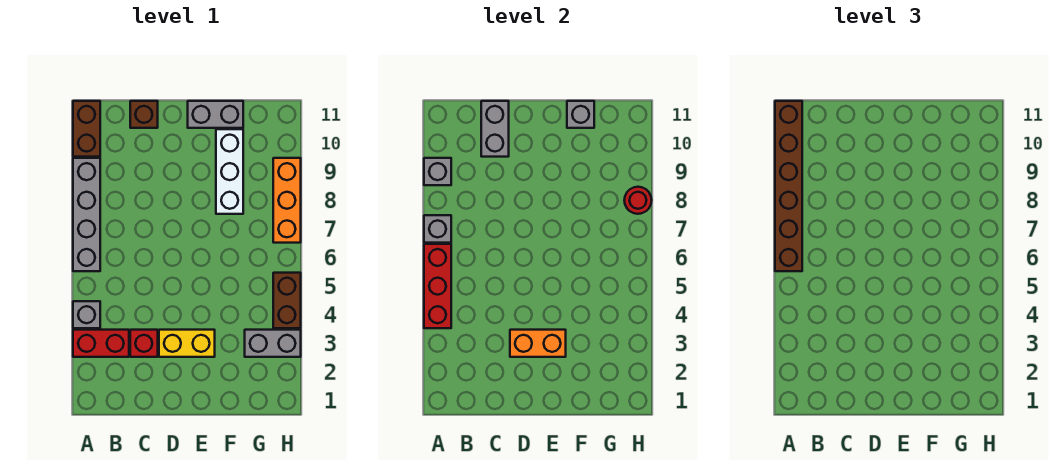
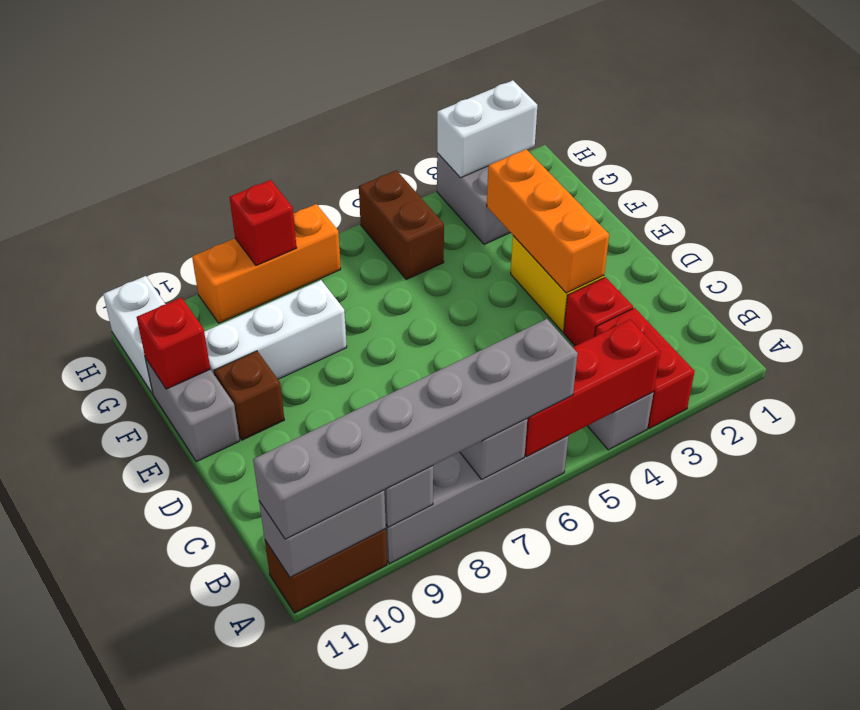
brown 1x6 brick [775,101,802,271] -> grey 1x6 brick [253,319,578,539]
grey 1x2 brick [481,101,509,157] -> grey 1x2 brick moved to [259,490,386,578]
brown 1x1 brick [130,101,158,128] -> brown 1x1 brick moved to [214,351,284,440]
orange 1x2 brick [510,330,566,357] -> orange 1x3 brick [487,149,609,293]
grey 1x1 brick [567,101,594,128] -> red 1x1 brick [137,298,210,389]
none -> white 1x2 brick [103,276,165,394]
none -> white 1x2 brick [437,80,537,178]
brown 1x2 brick [273,273,301,328] -> brown 1x2 brick turned to [359,170,444,280]
red 1x1 round brick [624,187,652,214] -> red 1x1 brick [229,180,297,266]

